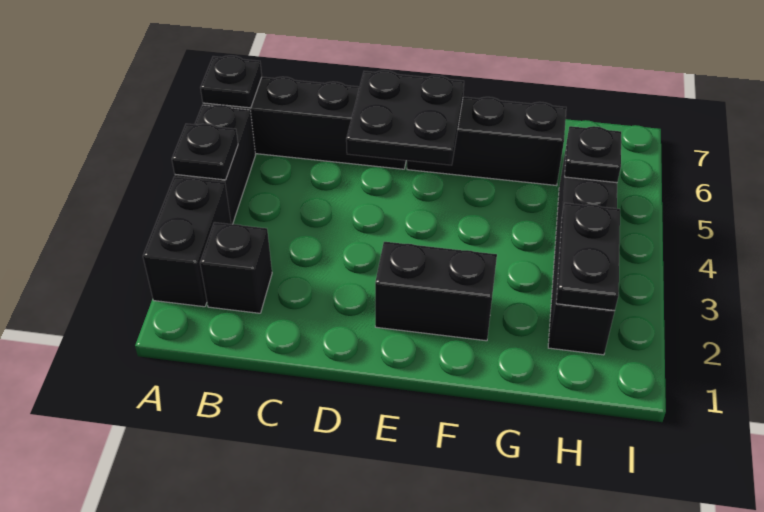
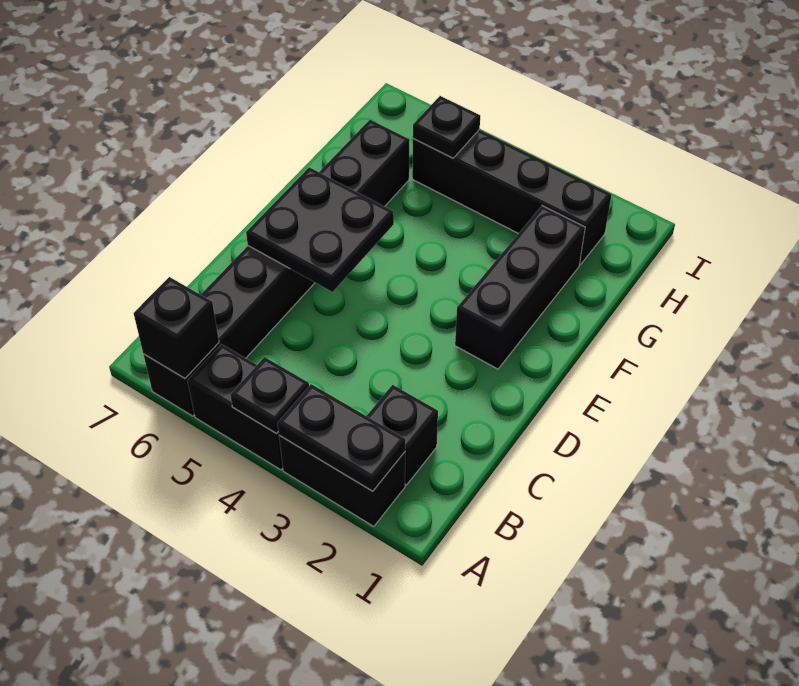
black 1x1 plate [200,56,262,108] -> black 1x1 brick [134,277,219,378]
black 1x2 brick [375,242,497,341] -> black 1x3 brick [455,206,585,369]
black 1x2 plate [556,203,620,311] -> black 1x2 plate moved to [277,384,405,491]

